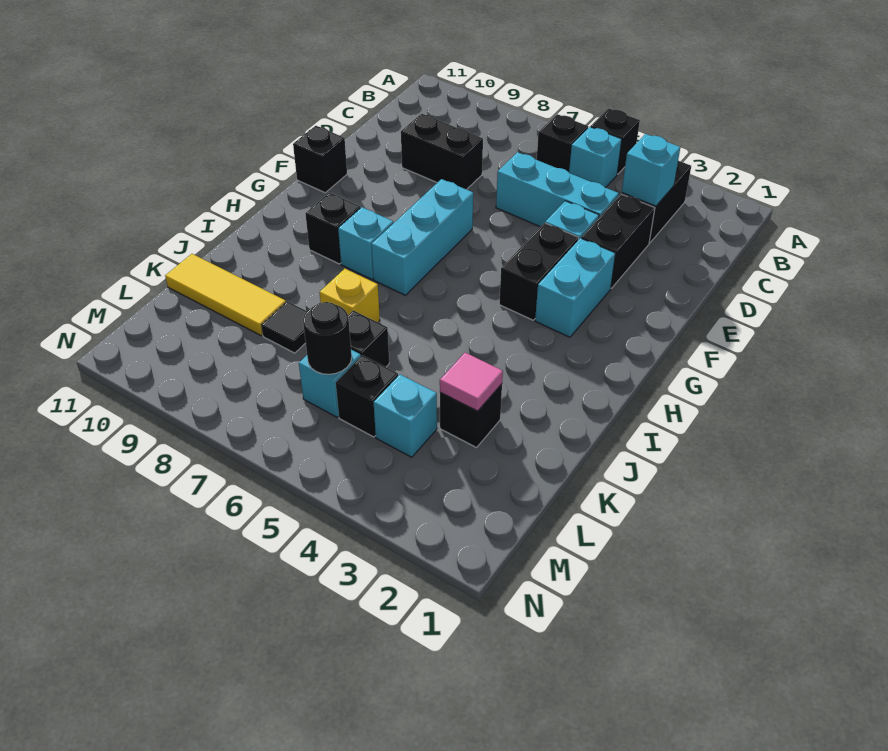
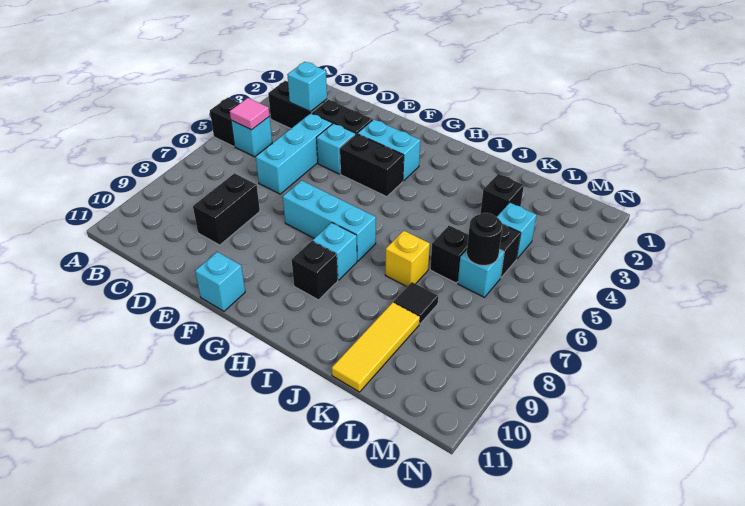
black 1x1 brick [537,114,588,172] -> none
black 1x1 brick [293,126,347,193] -> cyan 1x1 brick [195,252,245,311]
pink 1x1 tile [440,353,503,411] -> pink 1x1 tile moved to [230,98,269,130]

